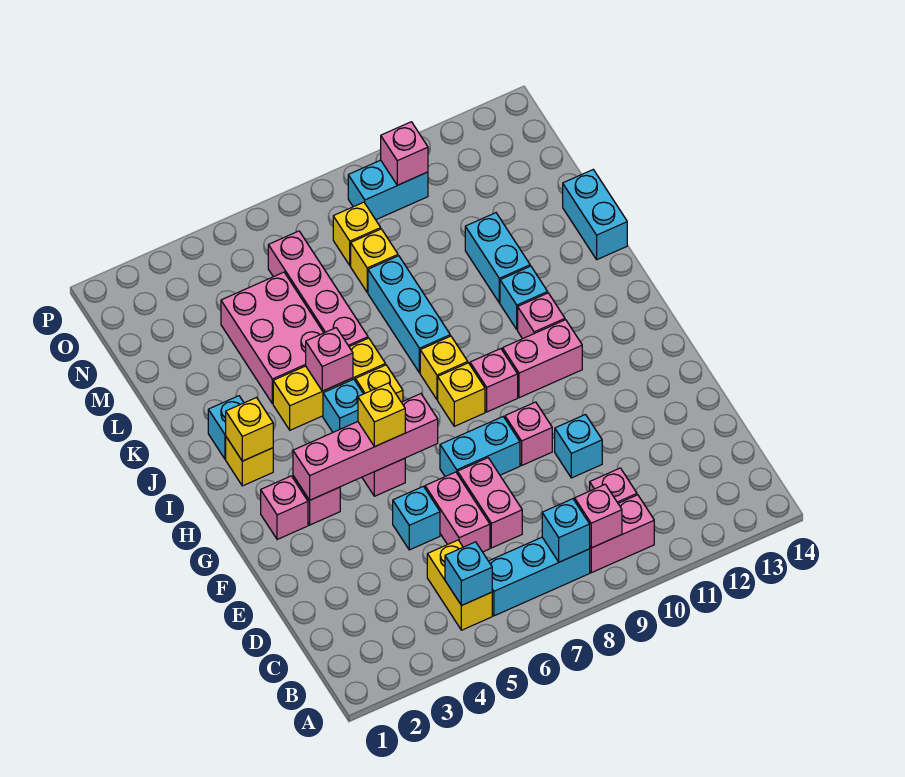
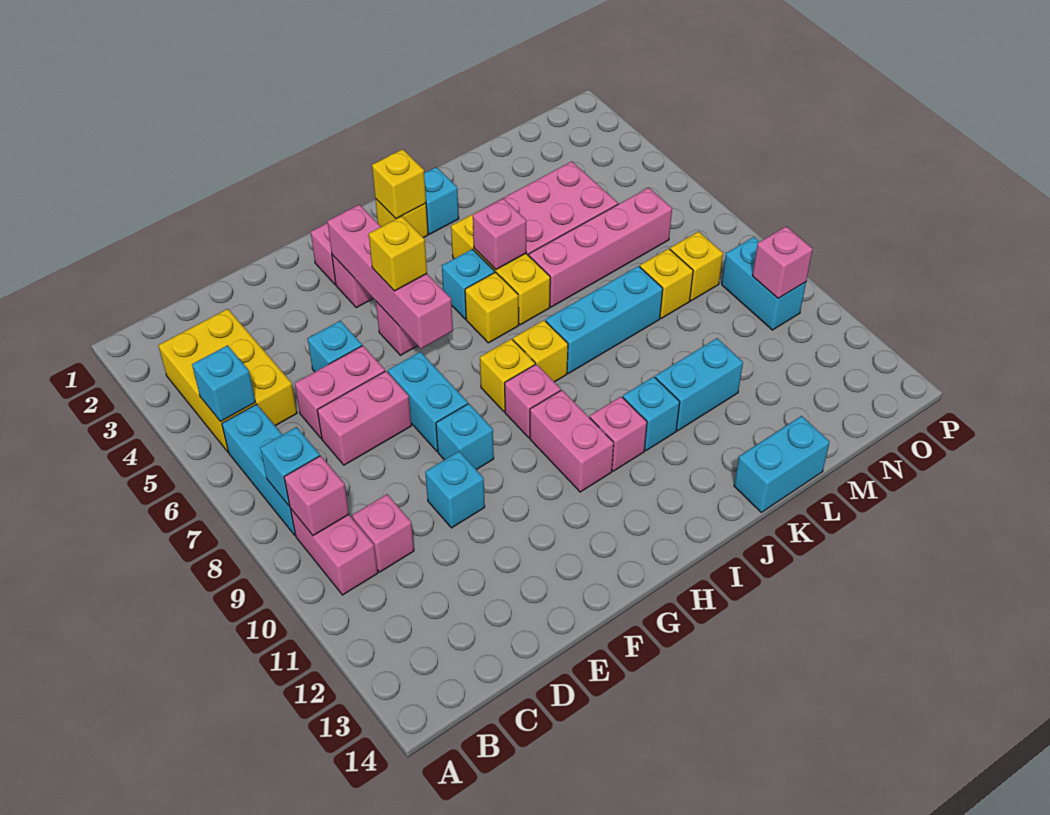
yellow 1x2 brick [427,540,492,630] -> yellow 2x3 brick [158,309,297,452]
pink 1x1 brick [505,402,552,465] -> cyan 1x1 brick [436,404,494,470]

